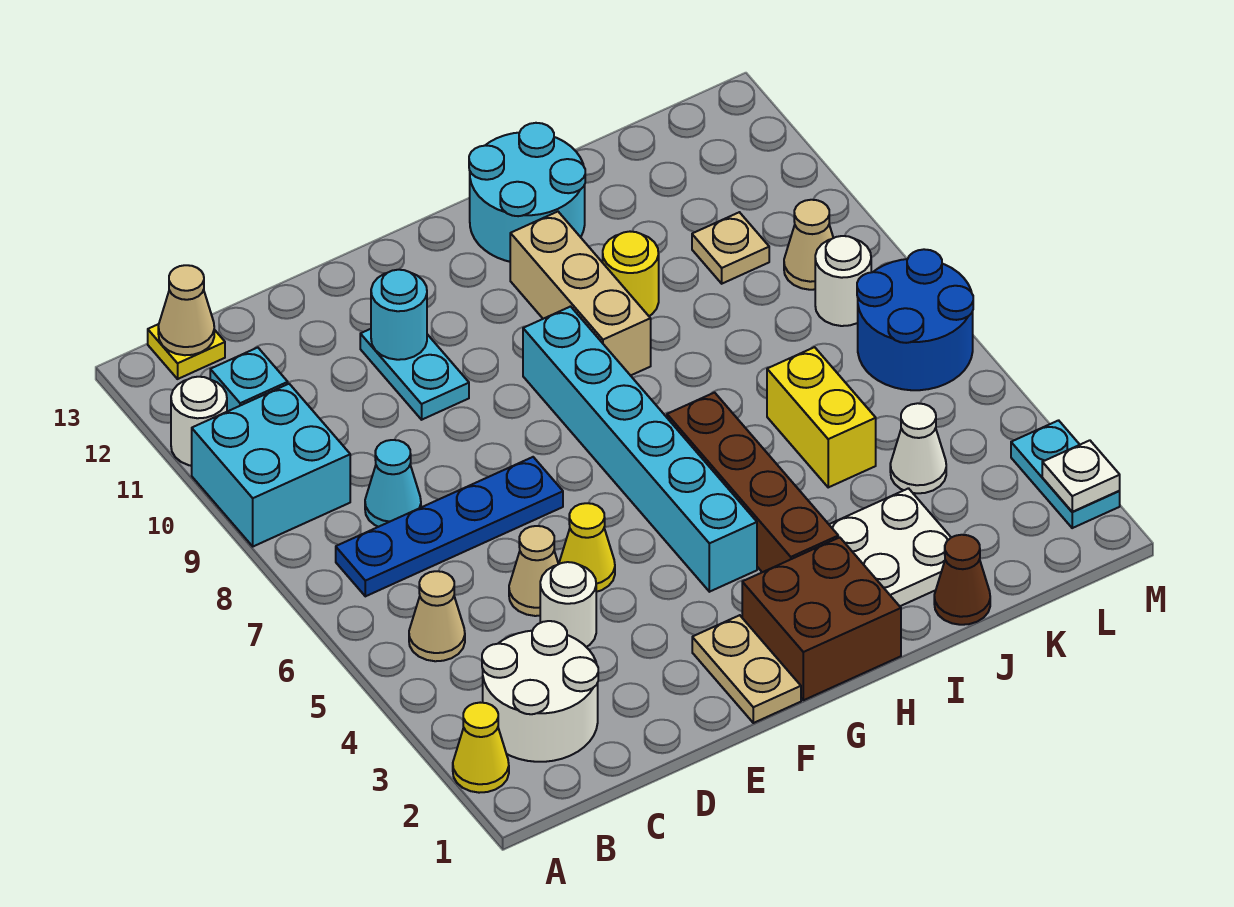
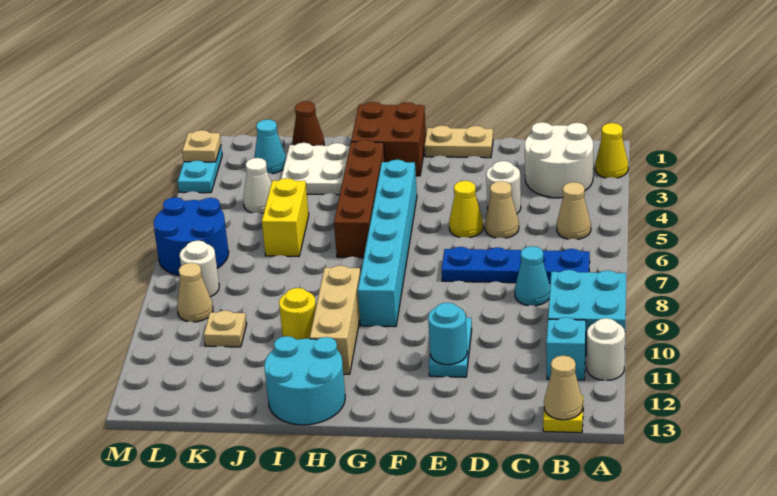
tan 1x2 plate [692,615,801,723] -> tan 1x2 plate turned to [424,125,493,158]
none -> cyan 1x1 cone [254,119,286,174]
white 1x1 plate [1042,440,1120,512] -> tan 1x1 plate [182,130,221,162]

